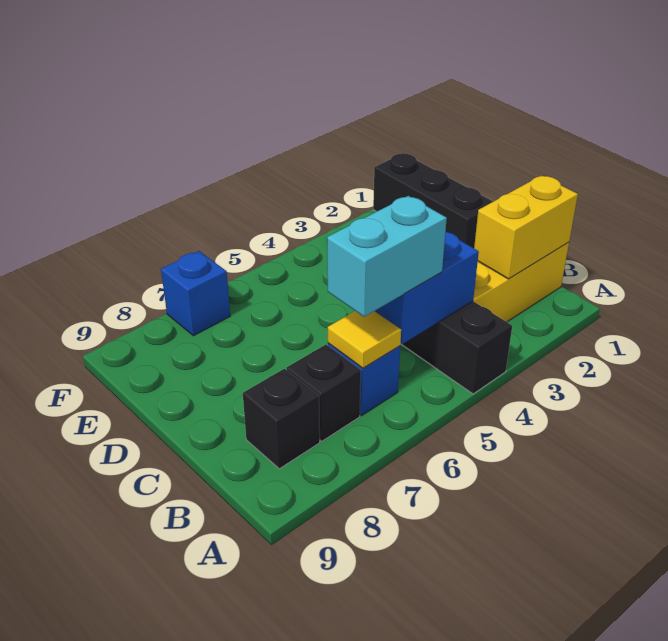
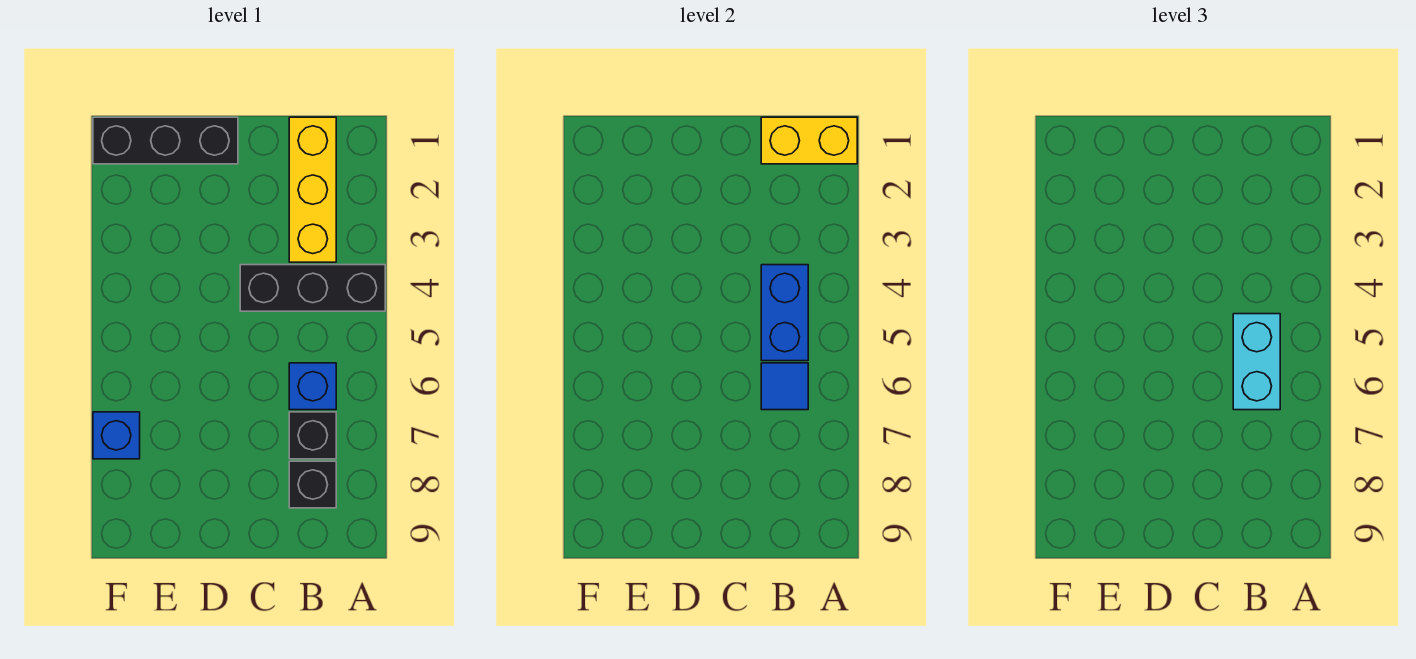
yellow 1x2 brick [474,176,578,279] -> yellow 1x2 brick turned to [761,117,857,164]
yellow 1x1 tile [328,311,401,368] -> blue 1x1 tile [761,363,808,410]

